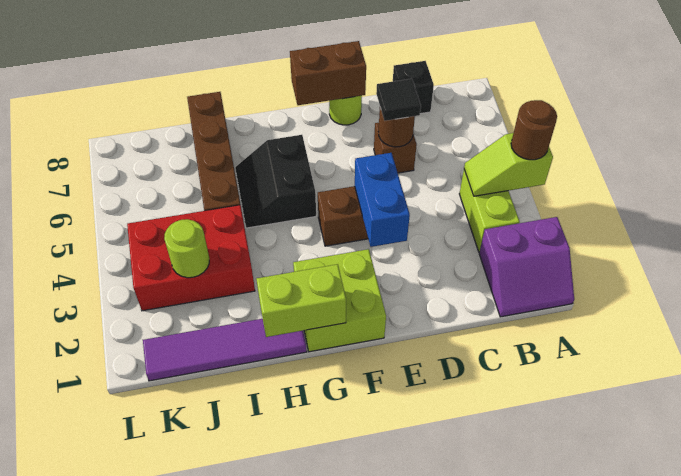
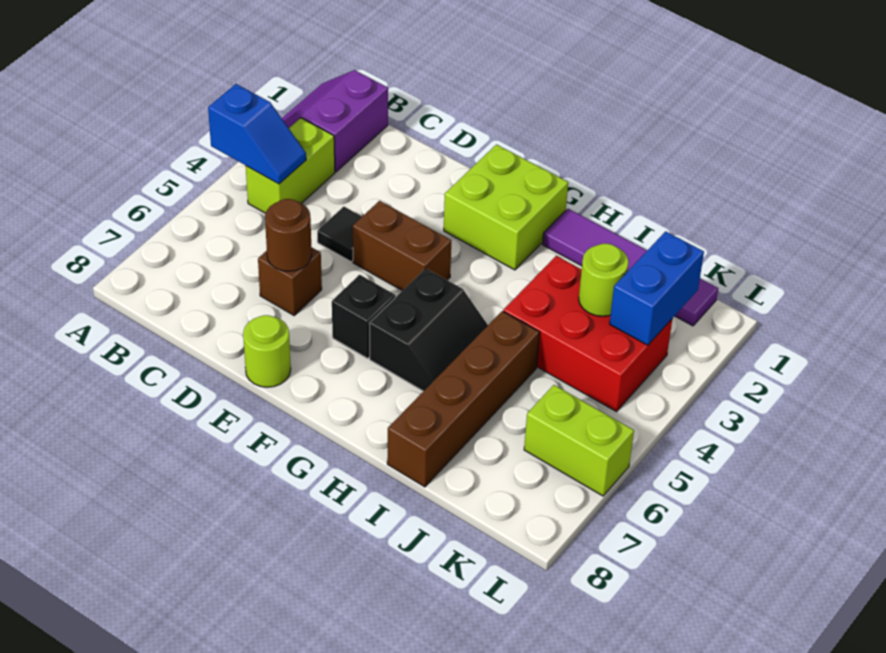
purple 2x2 slope [479,217,574,317] -> purple 2x2 slope turned to [282,70,388,172]
lime 1x2 slope [464,133,553,196] -> blue 1x2 slope [208,84,306,184]
brown 1x1 round brick [511,100,557,160] -> none
black 1x1 brick [393,61,434,114] -> black 1x1 brick moved to [332,275,395,358]
black 1x1 tile [376,79,421,121] -> black 1x1 tile moved to [317,207,362,262]
blue 1x2 brick [355,153,410,247] -> blue 1x2 brick moved to [610,231,704,345]
brown 1x2 brick [290,41,366,105] -> none
lime 1x2 brick [256,264,346,337] -> lime 1x2 brick moved to [524,385,634,496]

